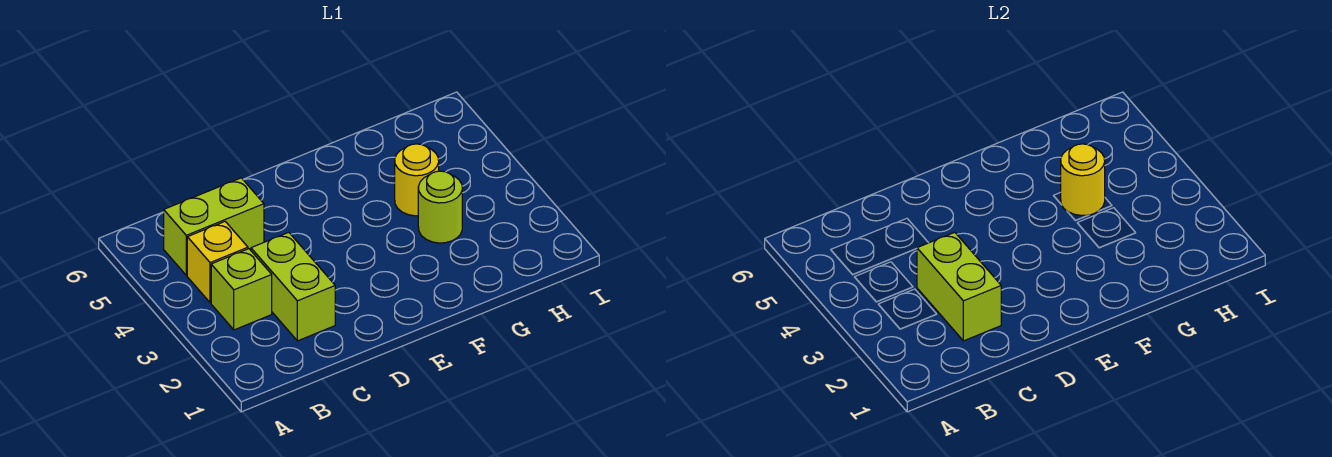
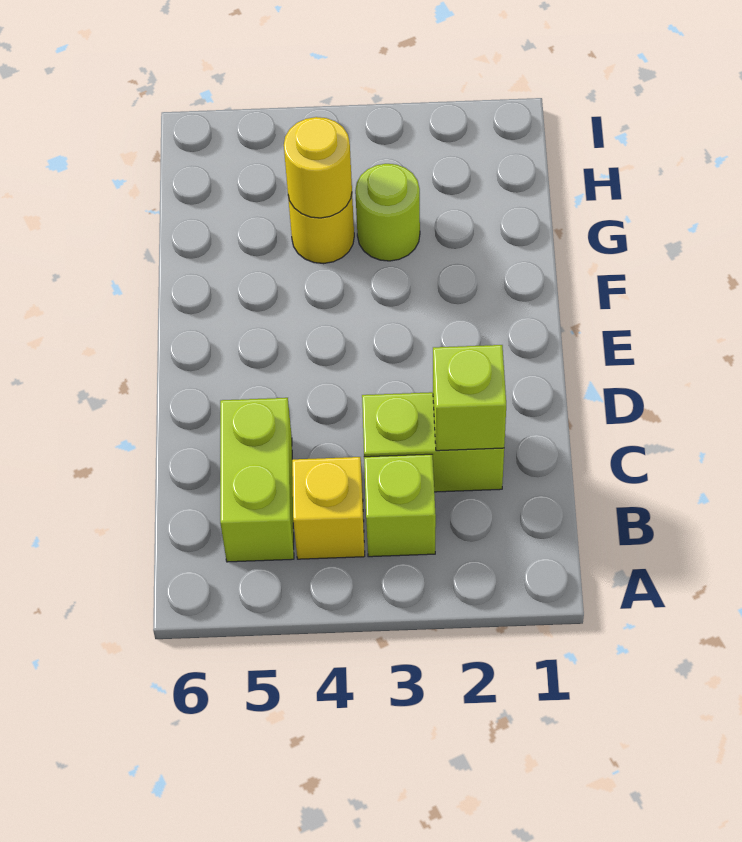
lime 1x2 brick [917,232,1001,341] -> lime 1x1 brick [433,345,506,451]

